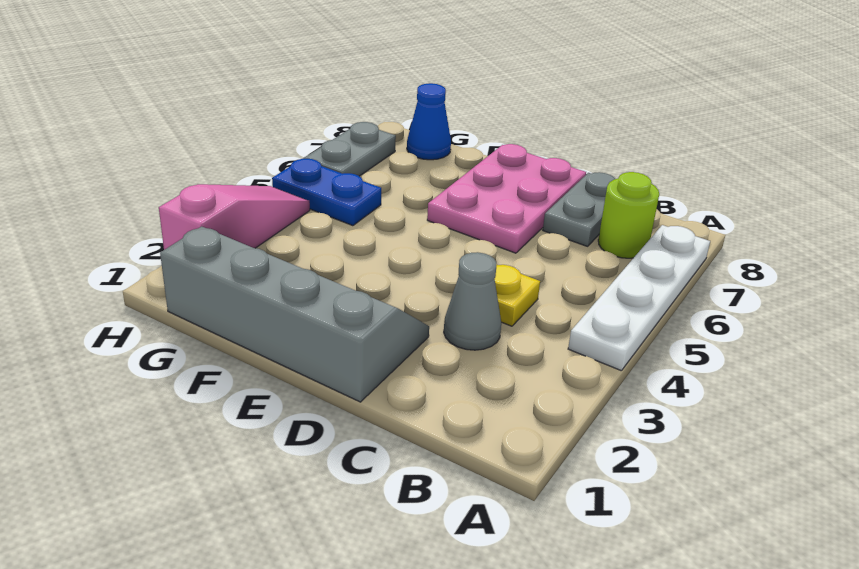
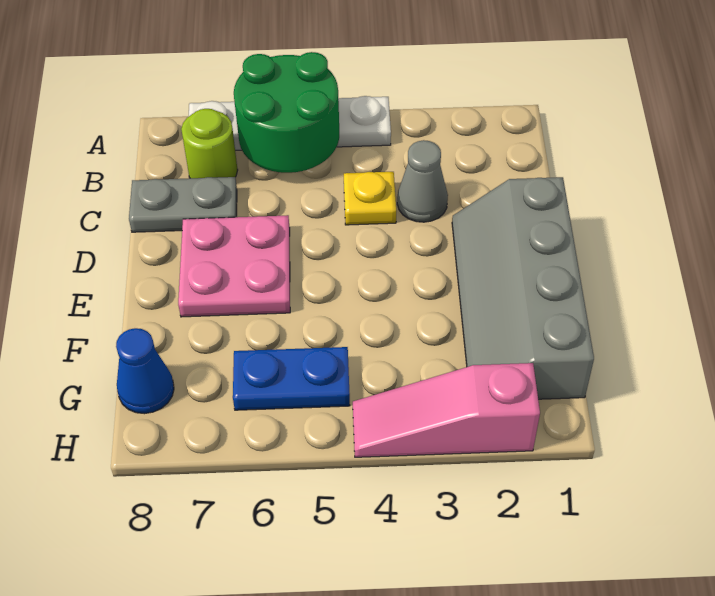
none -> green 2x2 round brick [234,52,339,173]
pink 2x3 plate [427,144,586,253] -> pink 2x2 plate [178,215,290,317]
blue 1x2 plate [272,159,381,226] -> blue 1x2 plate turned to [233,347,350,410]
grey 1x2 plate [303,122,396,176] -> none

